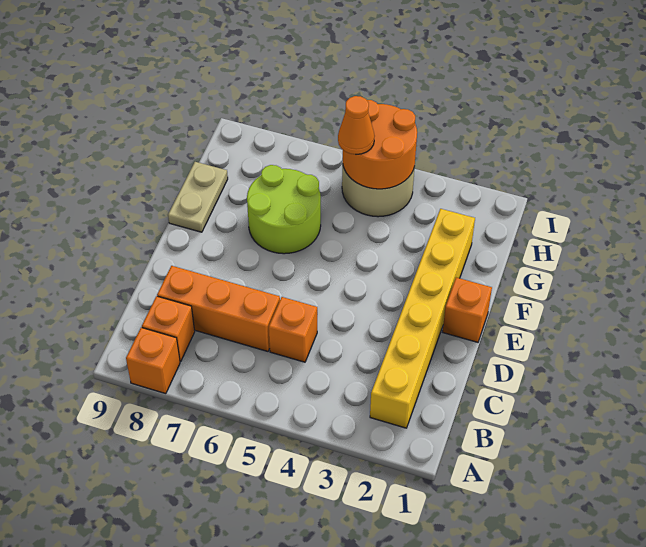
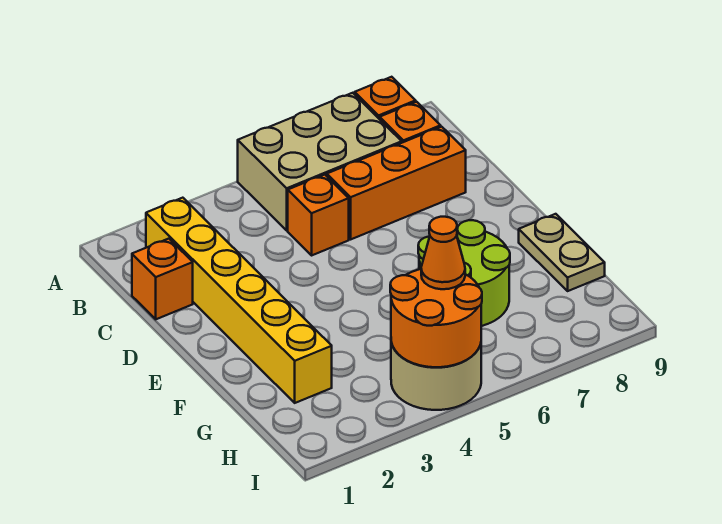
none -> tan 2x3 brick [238,93,402,230]
orange 1x1 brick [443,278,492,342] -> orange 1x1 brick moved to [132,239,193,319]

